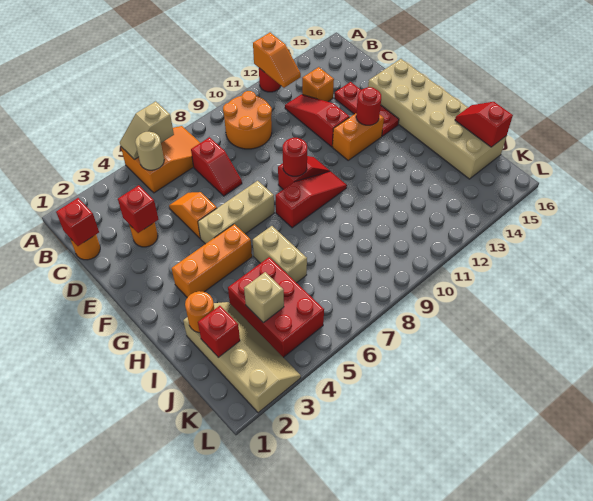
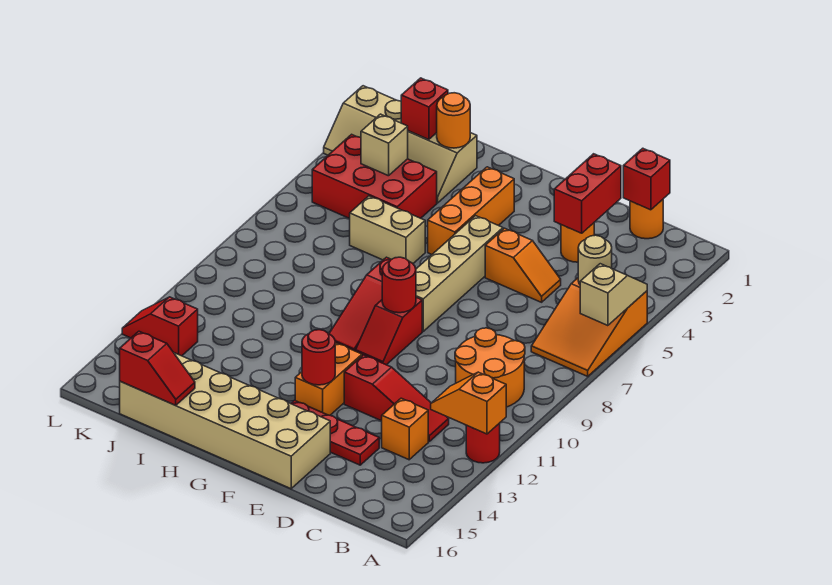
red 1x2 slope [191,137,242,196] -> red 1x2 slope moved to [122,297,198,356]
red 1x1 brick [118,185,159,233] -> red 1x2 brick [554,154,621,233]
tan 1x3 brick [198,181,274,244] -> tan 1x4 brick [416,216,503,331]

